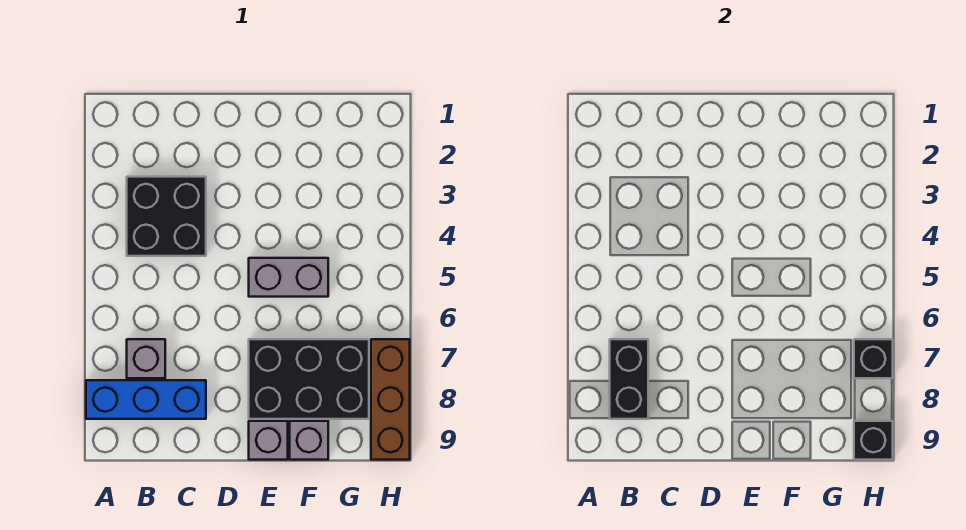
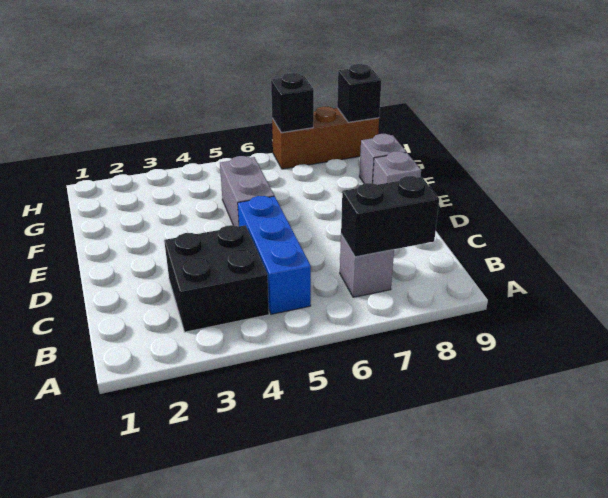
blue 1x3 brick [86,380,206,419] -> blue 1x3 brick moved to [238,196,311,314]
black 2x3 brick [249,339,369,419] -> none

